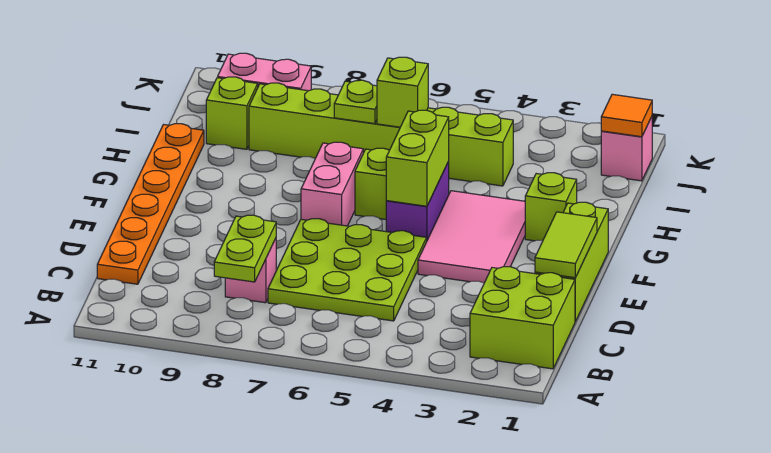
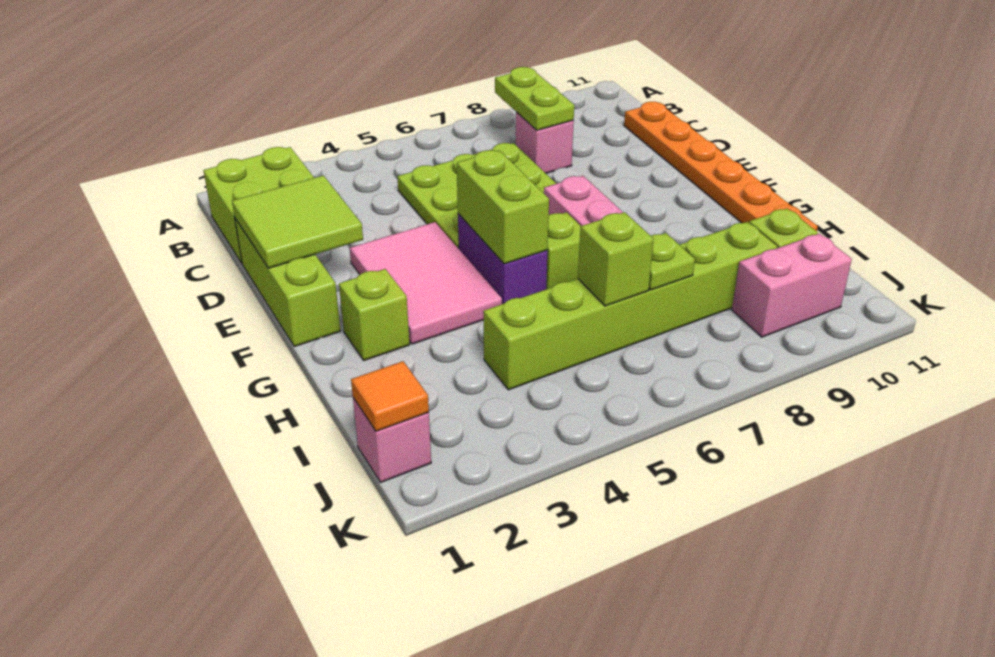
lime 1x2 tile [535,212,597,278] -> lime 2x2 tile [232,175,363,268]

